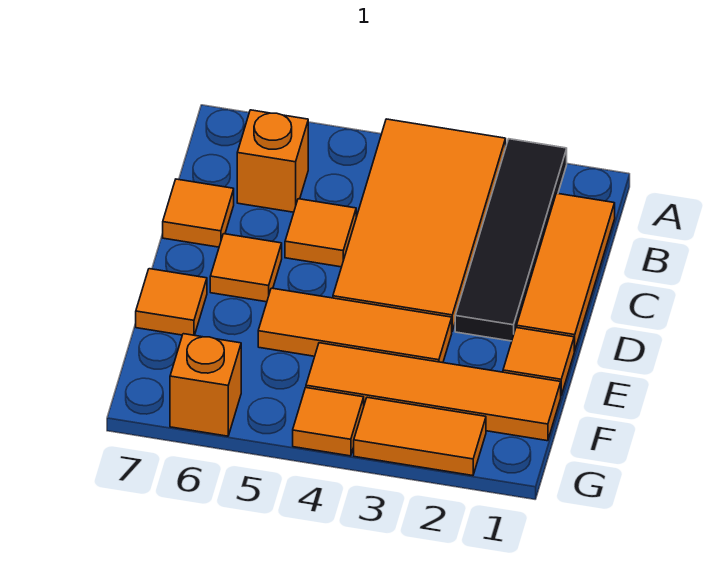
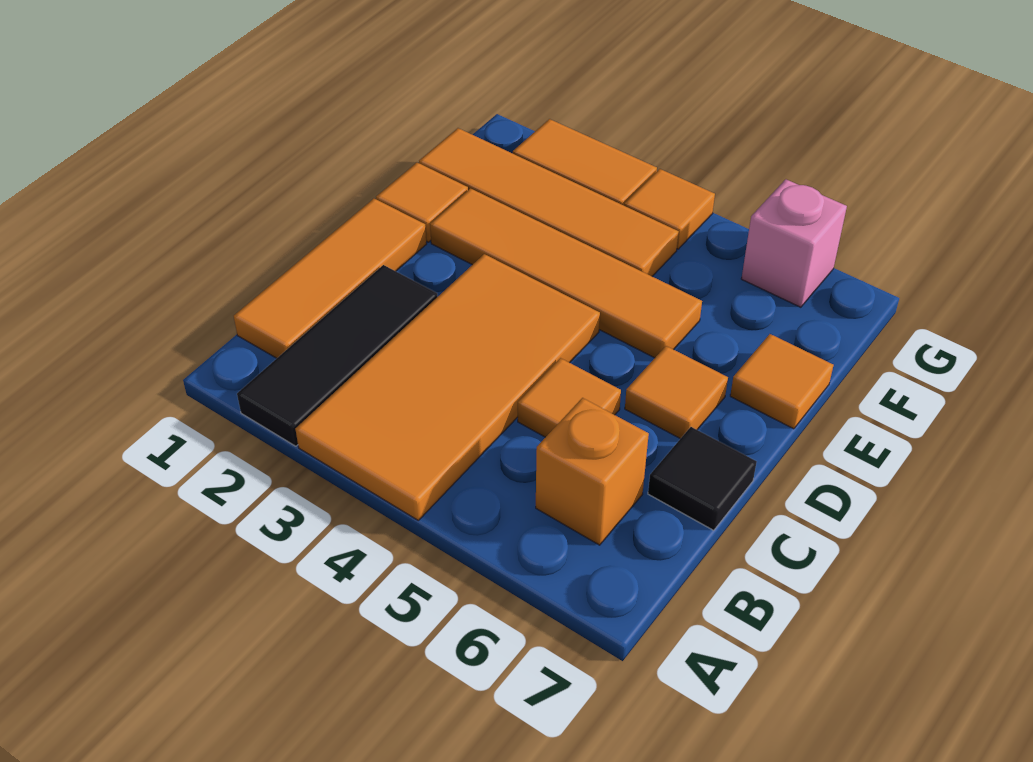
black 1x4 tile [455,139,567,341] -> black 1x3 tile [237,265,437,446]
orange 1x1 tile [163,179,234,247] -> black 1x1 tile [648,427,757,530]
orange 1x3 tile [258,288,452,363] -> orange 1x4 tile [430,188,702,358]
orange 1x1 brick [170,334,241,436] -> pink 1x1 brick [741,179,847,307]

